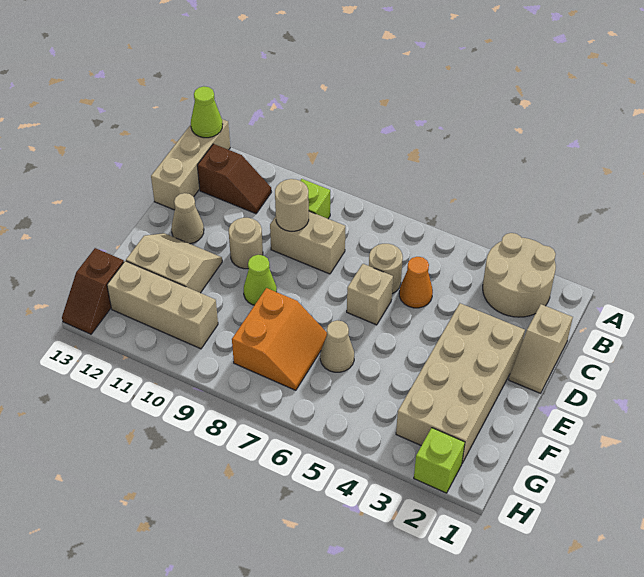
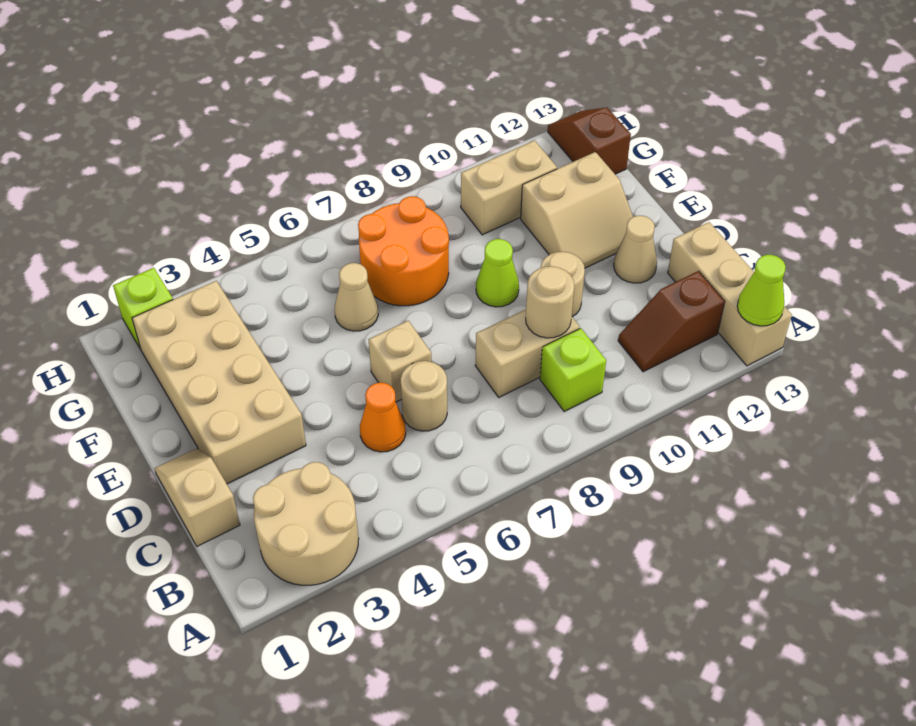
orange 2x2 slope [232,288,327,390] -> orange 2x2 round brick [358,196,449,306]
tan 1x3 brick [107,261,218,349] -> tan 1x2 brick [461,140,557,235]

